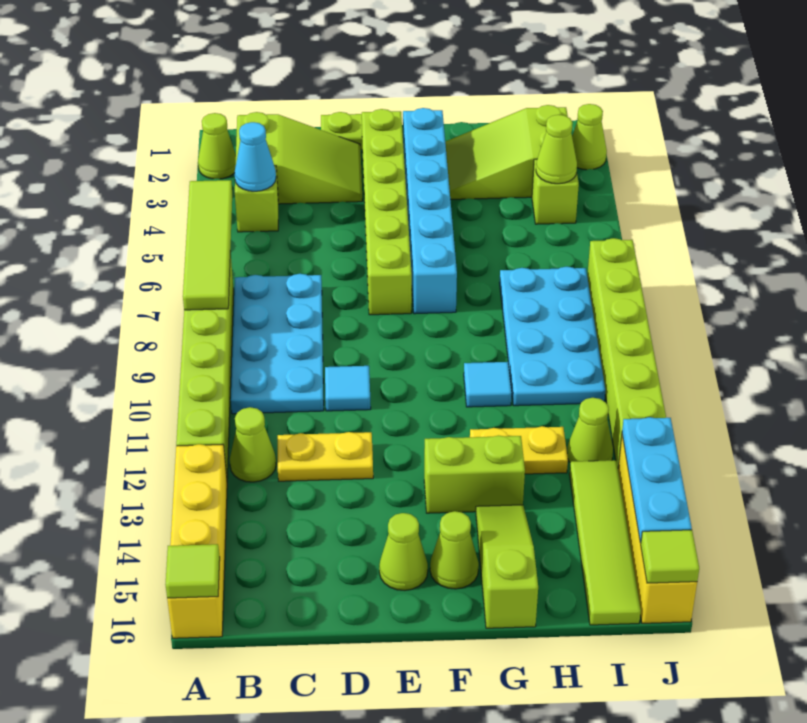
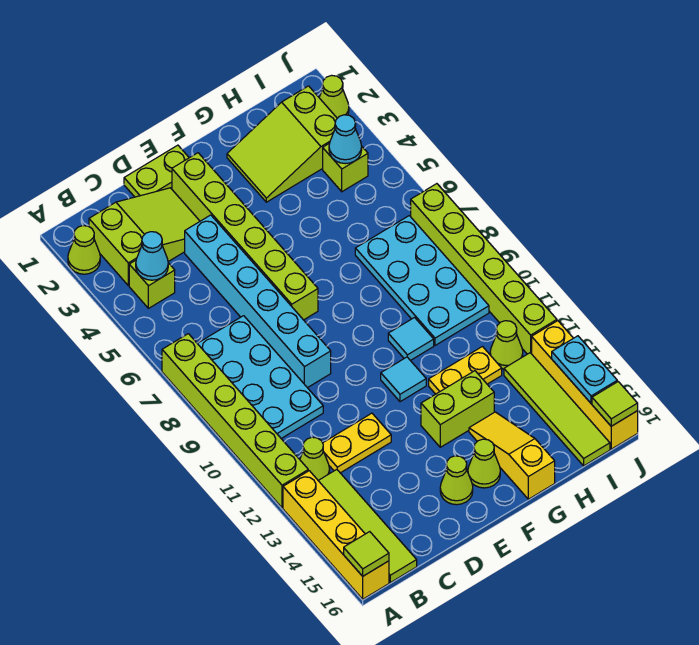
lime 1x4 tile [183,180,232,310] -> lime 1x4 tile moved to [318,470,417,583]
cyan 1x1 tile [325,366,371,411] -> cyan 1x1 tile moved to [381,357,426,402]
cyan 1x6 brick [403,108,457,314] -> cyan 1x6 brick moved to [185,215,331,388]
lime 1x3 slope [476,505,538,628] -> yellow 1x3 slope [469,412,555,499]
lime 1x1 cone [536,115,577,184] -> cyan 1x1 cone [329,115,362,164]
cyan 1x3 plate [622,417,692,543] -> cyan 1x2 plate [552,336,617,403]

